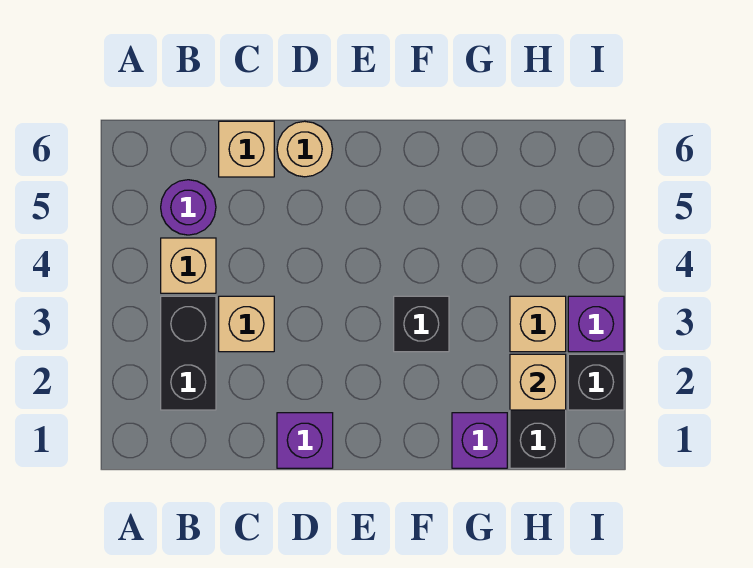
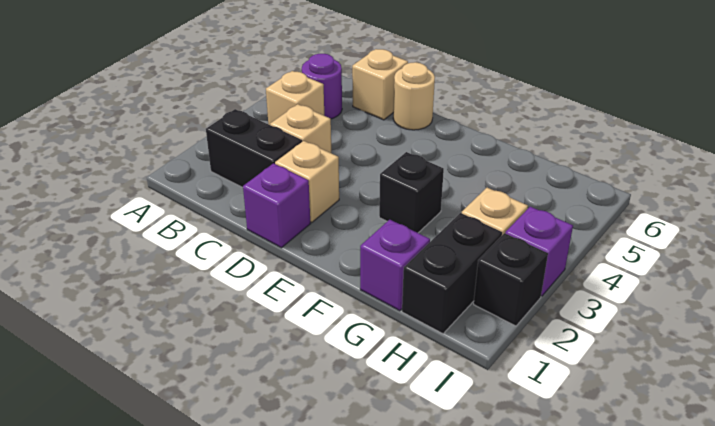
black 1x2 brick [161,296,216,410] -> black 1x2 brick turned to [206,109,302,187]
tan 1x1 brick [510,354,566,410] -> tan 1x1 brick moved to [275,141,339,222]

